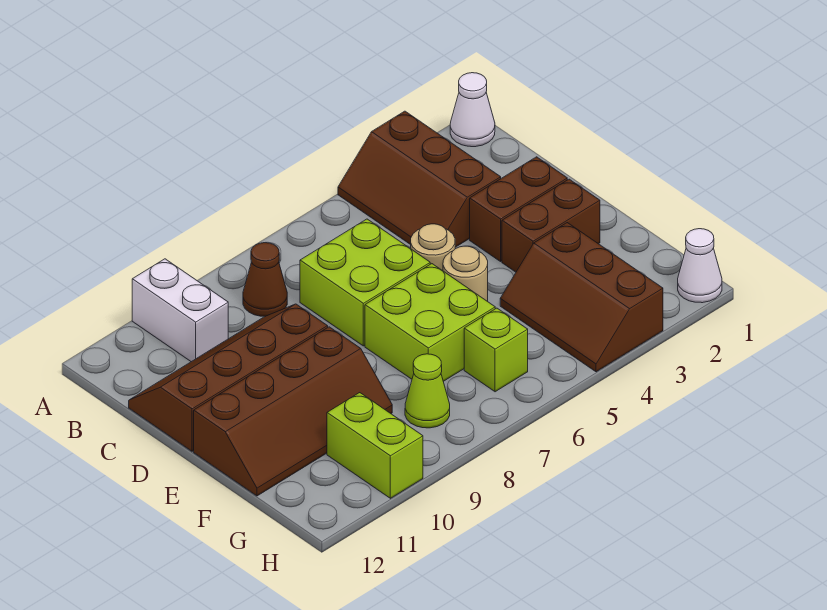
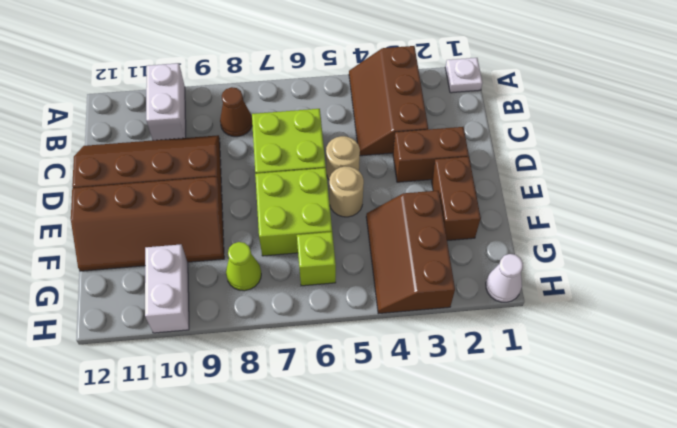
white 1x1 cone [450,73,495,147] -> white 1x1 plate [445,58,482,93]
brown 1x2 brick [502,179,600,272] -> brown 1x2 brick turned to [432,157,481,241]
lime 1x2 brick [327,393,423,498] -> white 1x2 brick [145,244,189,333]

